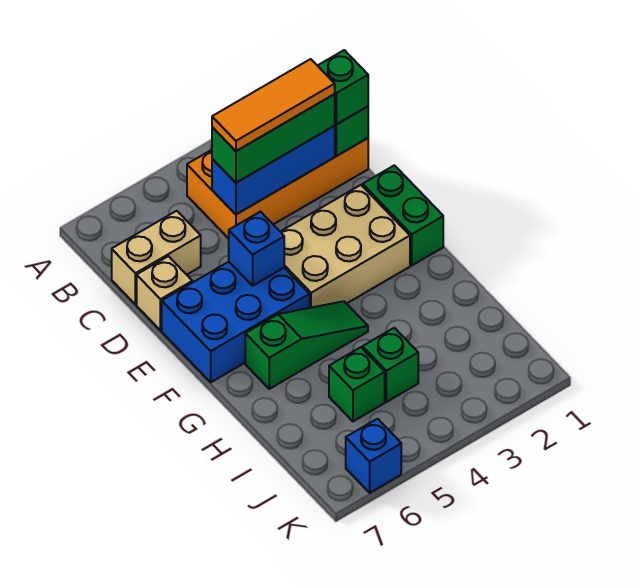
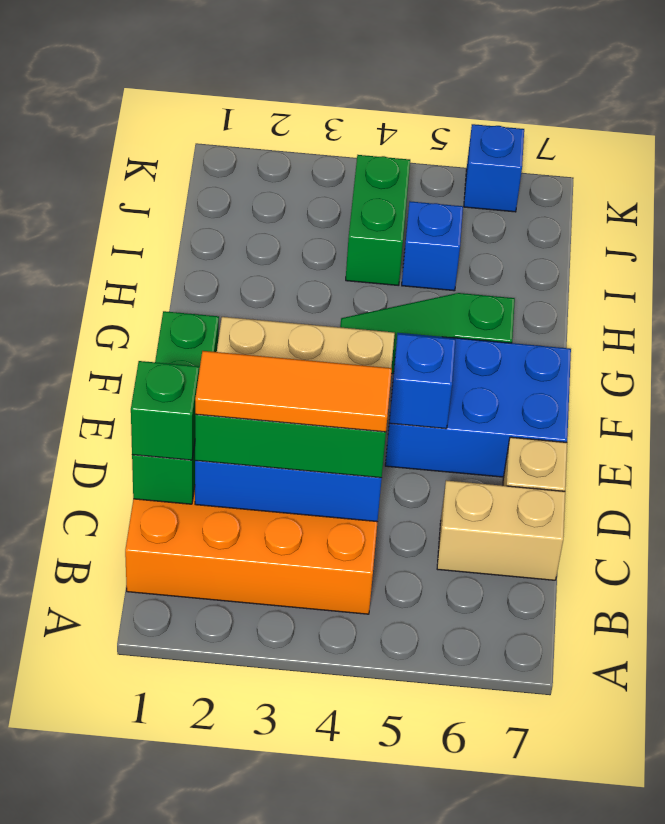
green 1x1 brick [363,328,418,402] -> green 1x2 brick [346,155,410,286]
green 1x1 brick [329,347,385,421] -> blue 1x1 brick [402,201,463,291]

